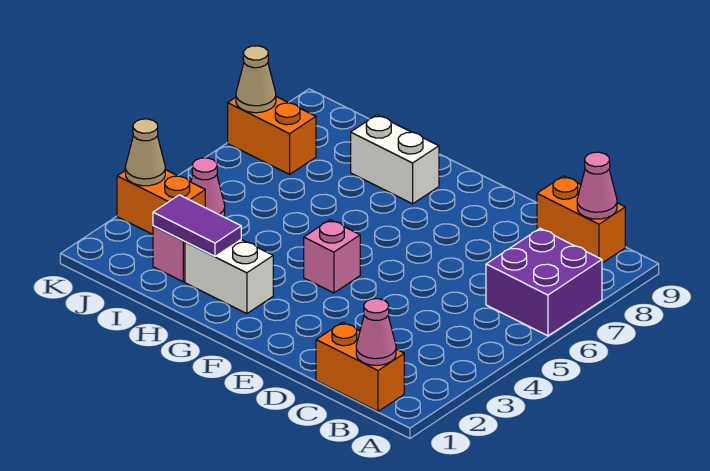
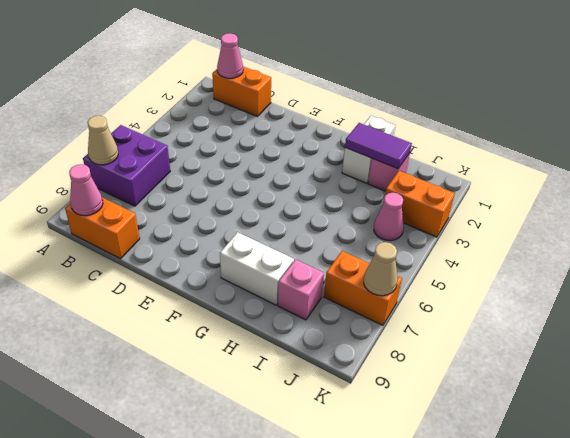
pink 1x1 brick [304,220,360,293] -> pink 1x1 brick moved to [278,259,324,320]
white 1x2 brick [185,240,273,314] -> white 1x2 brick turned to [342,116,395,183]
tan 1x1 cone [125,119,165,186] -> tan 1x1 cone moved to [88,116,118,165]

